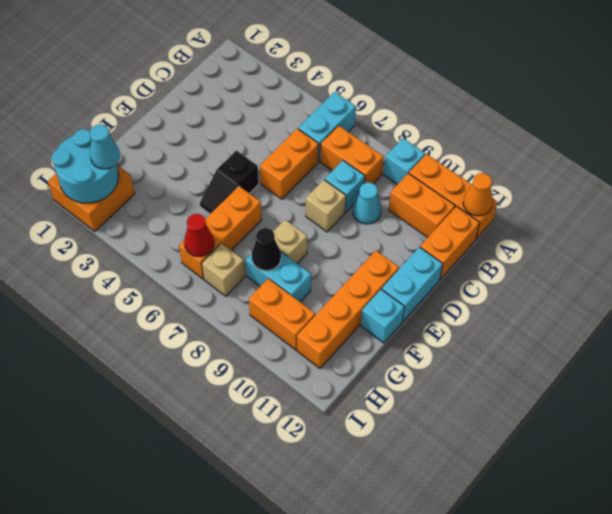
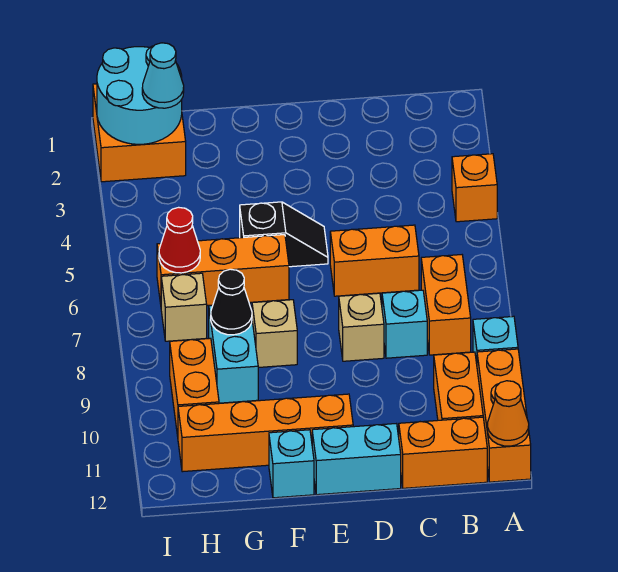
none -> orange 1x1 brick [452,154,497,222]
cyan 1x2 brick [298,92,356,161] -> none
cyan 1x1 cone [353,183,381,224] -> none
black 1x2 slope [200,151,259,214] -> black 1x2 slope turned to [240,202,328,267]

